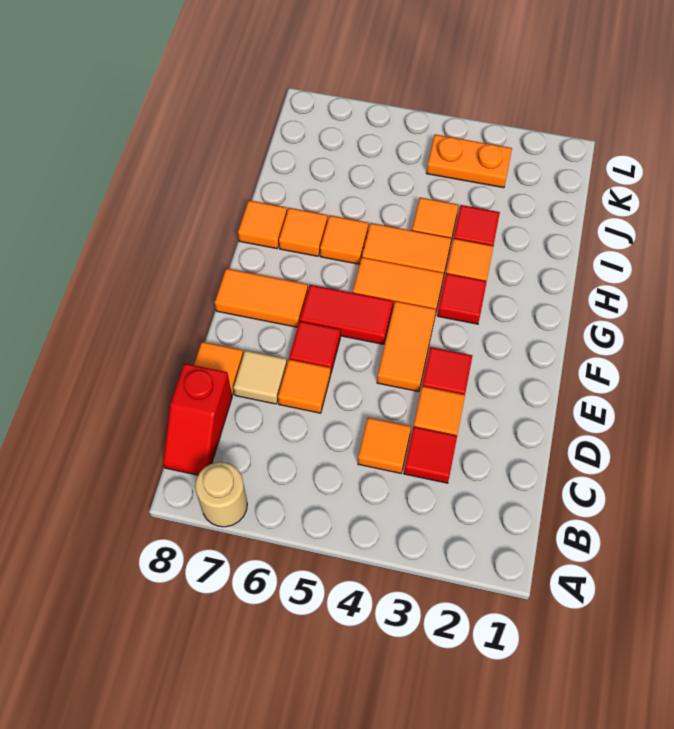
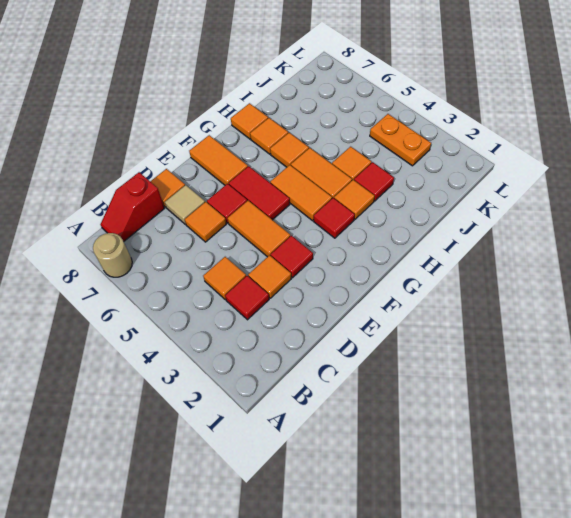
orange 1x2 tile [377,301,436,392] -> orange 1x2 tile turned to [228,201,290,257]

